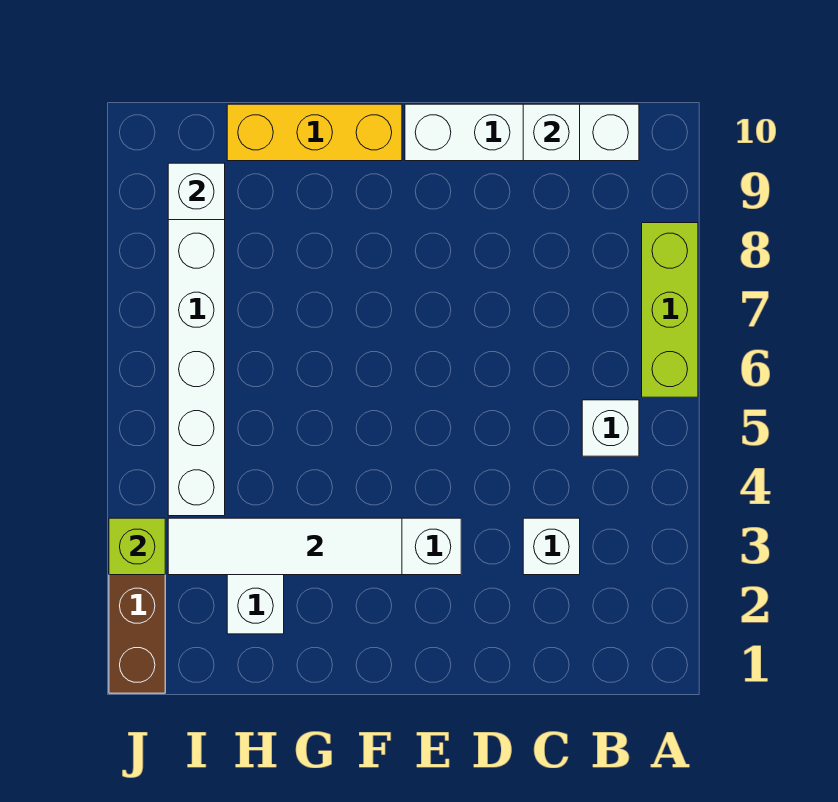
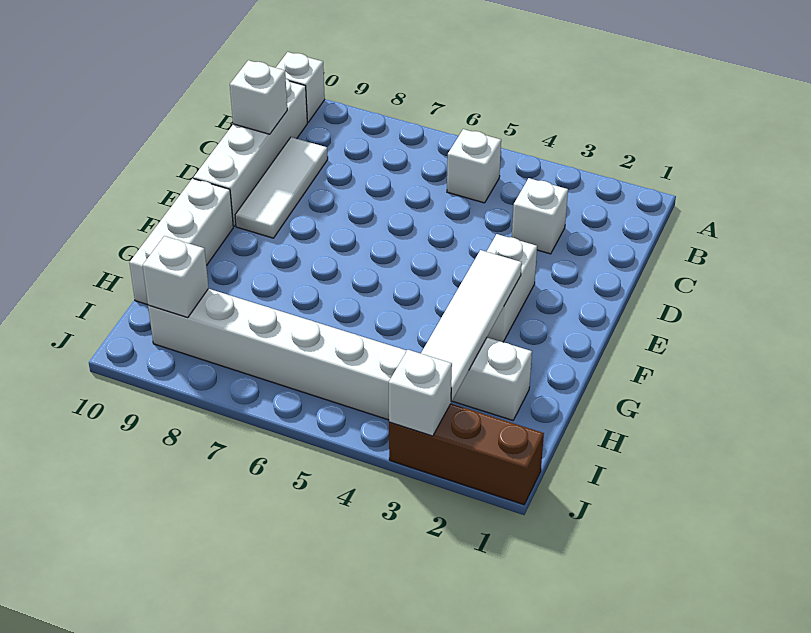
lime 1x3 brick [642,223,698,397] -> none
none -> white 1x1 brick [276,52,325,122]
none -> white 1x3 tile [235,137,328,238]
yellow 1x3 brick [227,104,402,161] -> white 1x3 brick [129,179,233,305]
lime 1x1 brick [109,518,165,575] -> white 1x1 brick [389,350,452,436]

